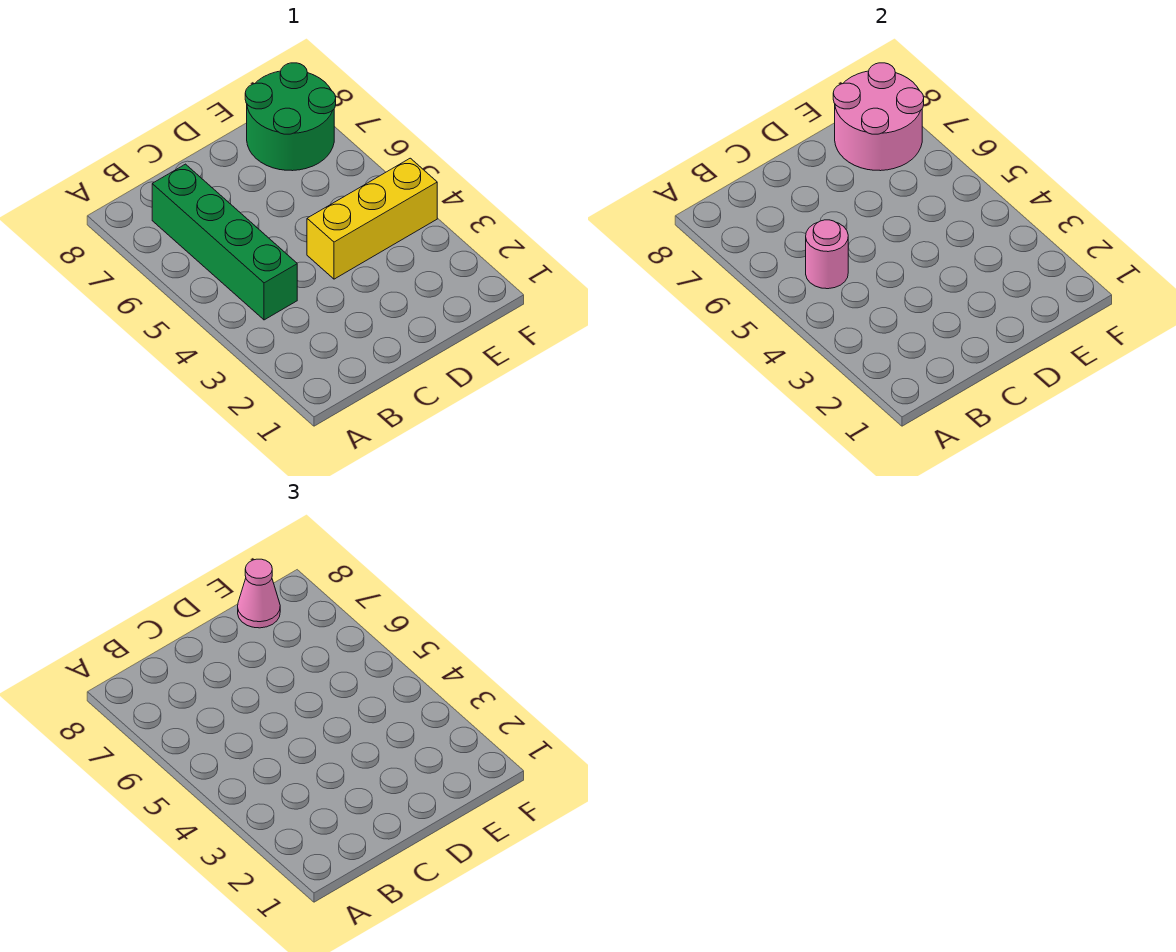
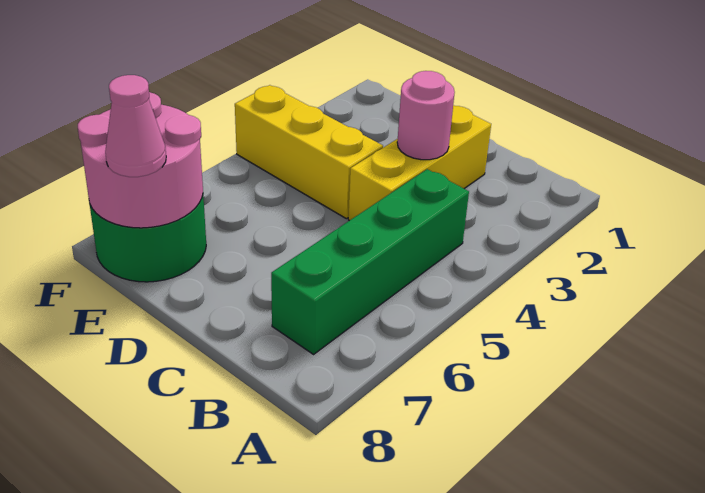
pink 1x1 round brick [806,220,848,289] -> pink 1x1 round brick moved to [397,71,455,160]
none -> yellow 1x3 brick [348,105,491,221]

